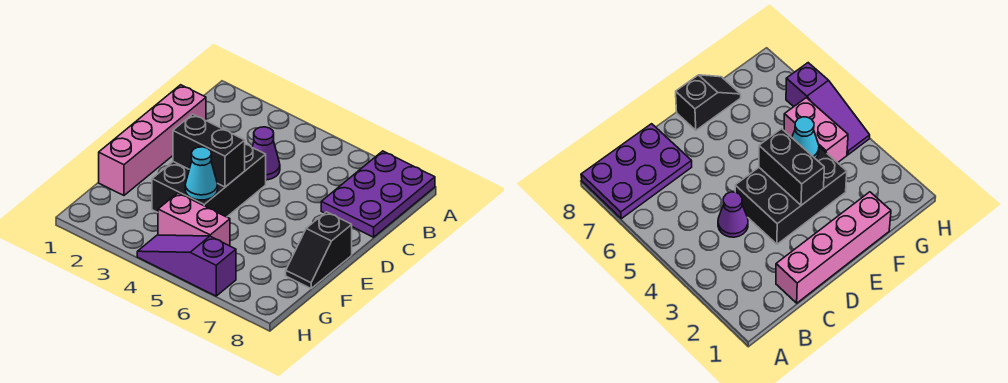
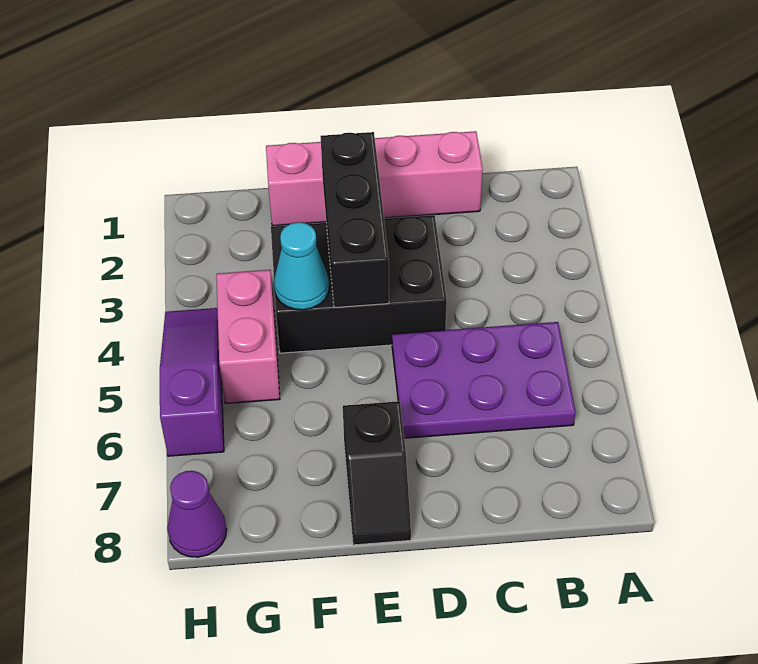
purple 2x3 plate [321,151,435,237] -> purple 2x3 plate moved to [392,322,576,438]
purple 1x1 cone [252,127,280,180] -> purple 1x1 cone moved to [167,471,227,557]
black 1x2 brick [173,114,245,187] -> black 1x3 brick [320,132,389,308]
black 1x2 slope [286,212,352,288] -> black 1x2 slope turned to [343,401,411,545]

